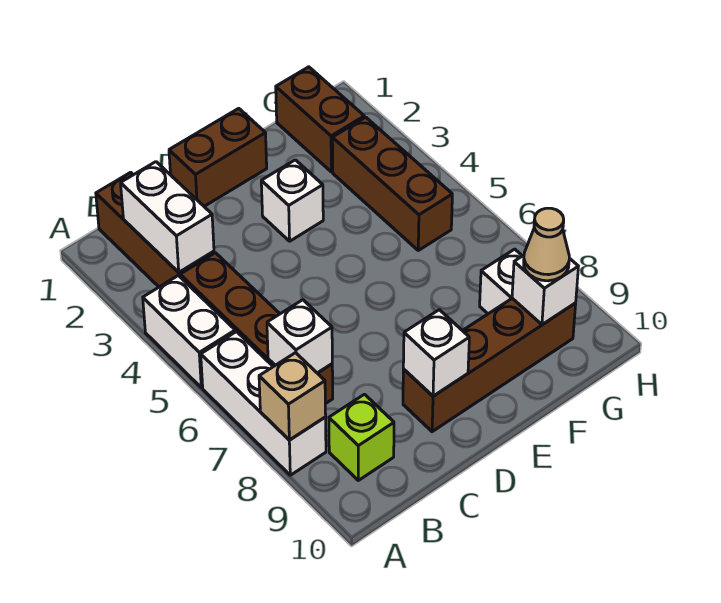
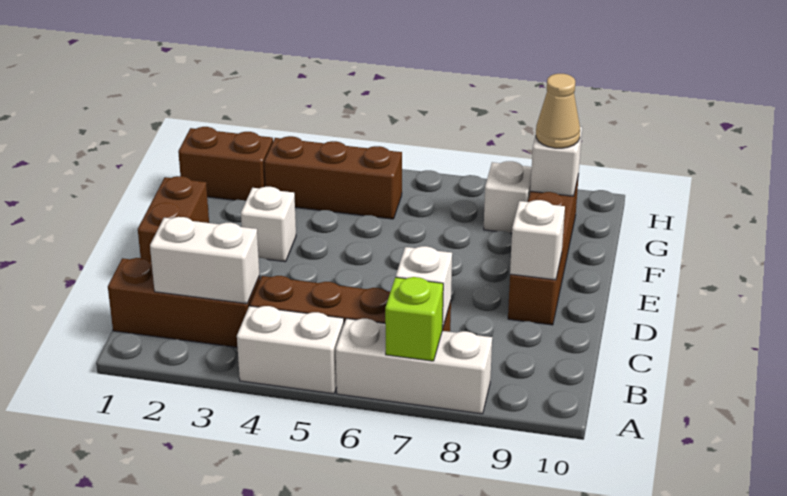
tan 1x1 brick [259,353,326,440] -> none
lime 1x1 brick [329,394,394,480] -> lime 1x1 brick moved to [385,277,443,361]

